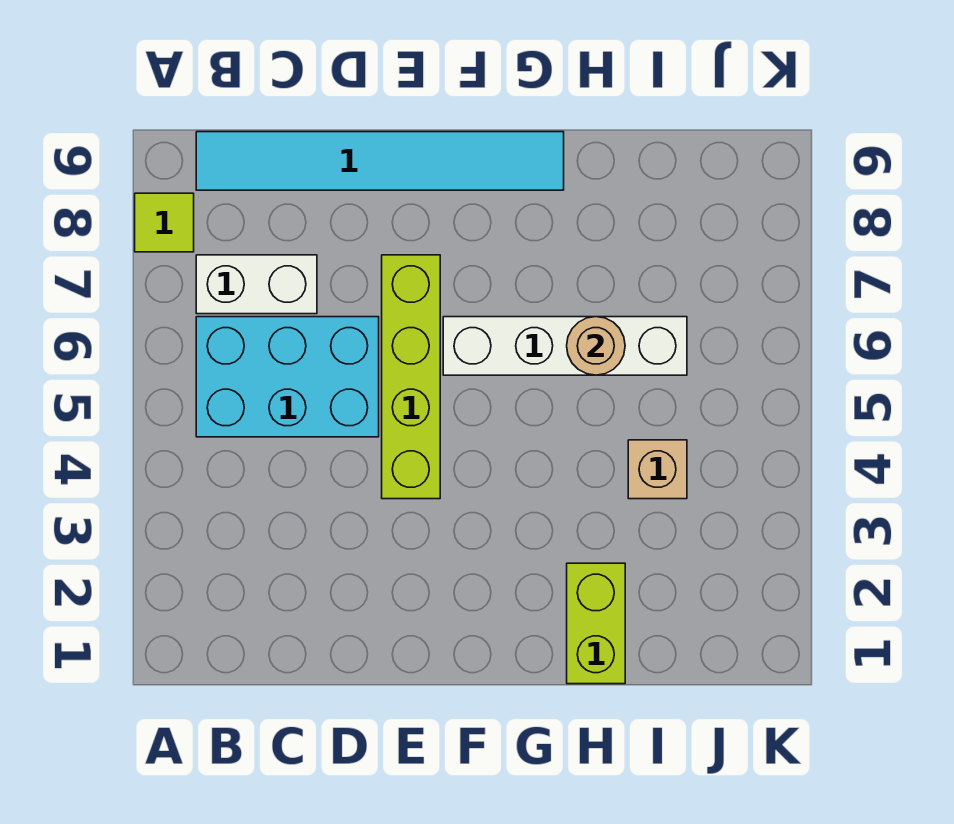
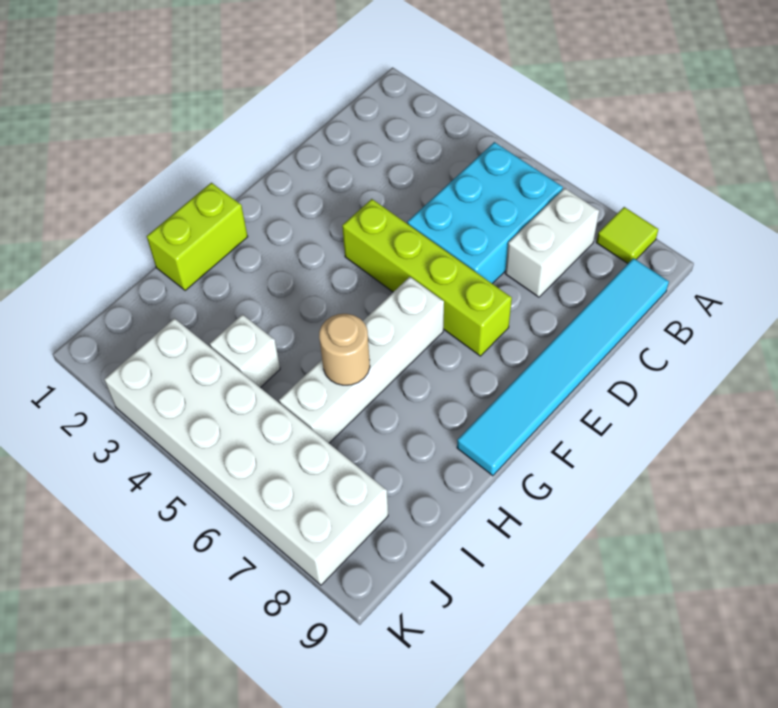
lime 1x2 brick [567,563,625,684] -> lime 1x2 brick turned to [147,183,248,291]
tan 1x1 brick [628,440,687,499] -> white 1x1 brick [210,314,280,388]
none -> white 2x6 brick [104,318,388,585]

